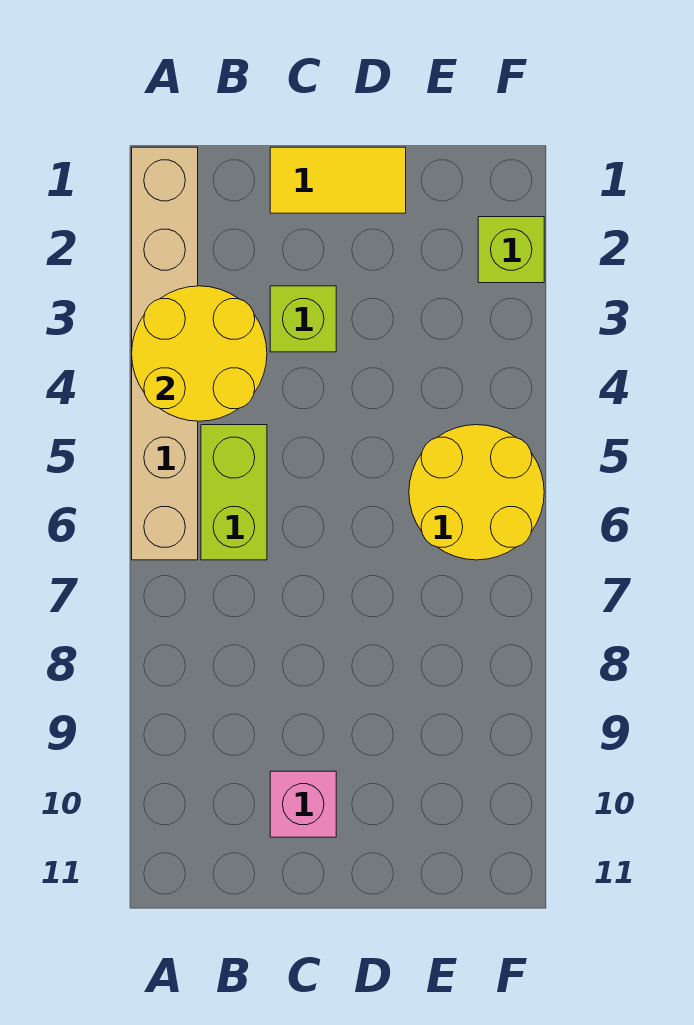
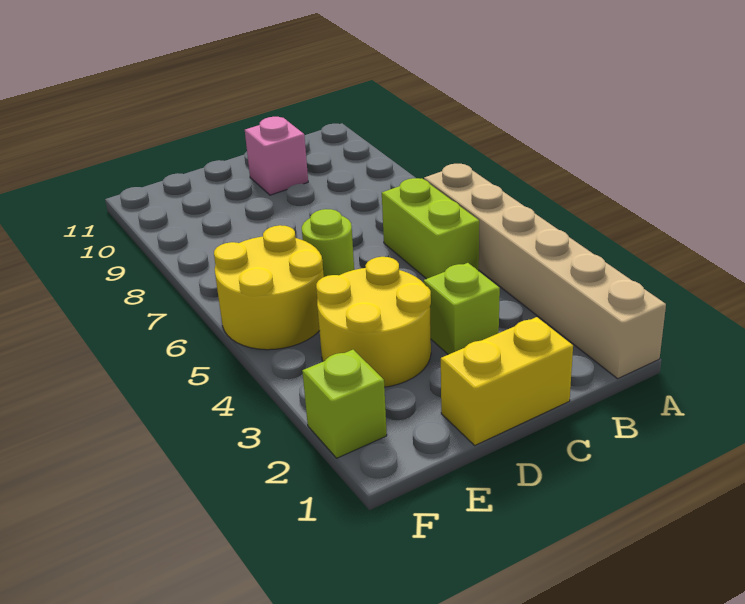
yellow 2x2 round brick [132,286,267,421] -> yellow 2x2 round brick moved to [316,257,431,387]
yellow 1x2 tile [270,147,406,213] -> yellow 1x2 brick [441,317,573,445]
none -> lime 1x1 round brick [302,209,354,277]

